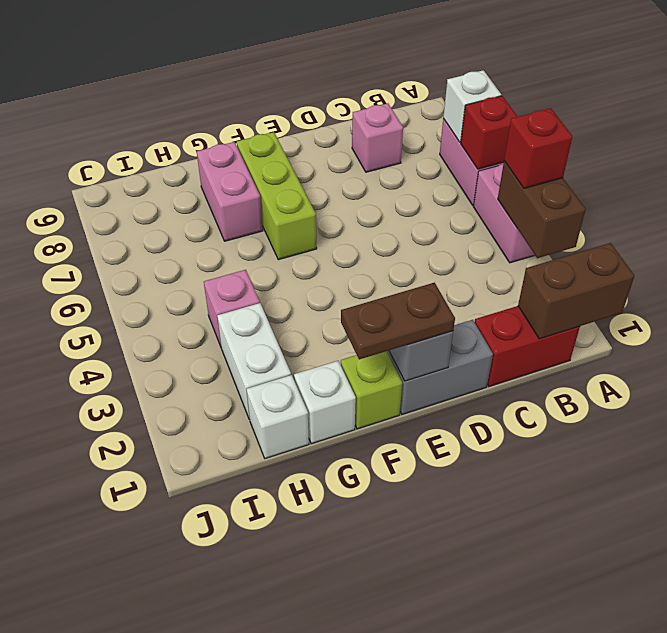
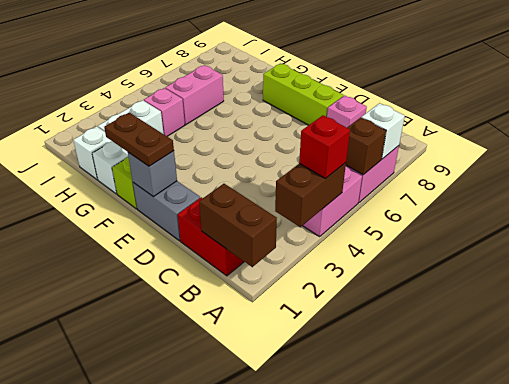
red 1x1 brick [461,96,518,169] -> brown 1x1 brick [346,117,386,175]
lime 1x3 brick [237,132,317,260] -> lime 1x3 brick turned to [263,63,344,125]
pink 1x2 brick [197,142,263,241] -> pink 1x2 brick moved to [165,65,224,125]

